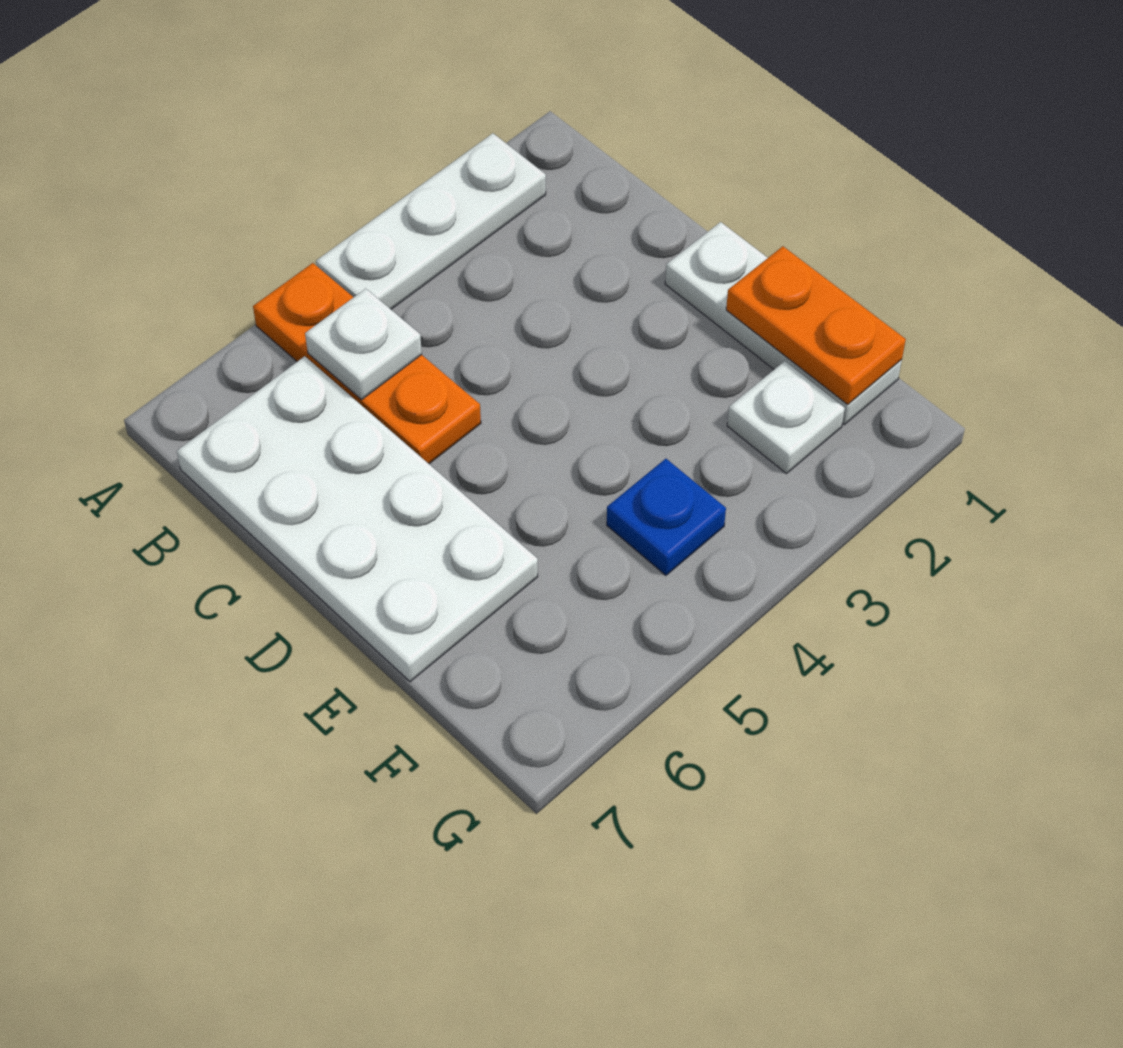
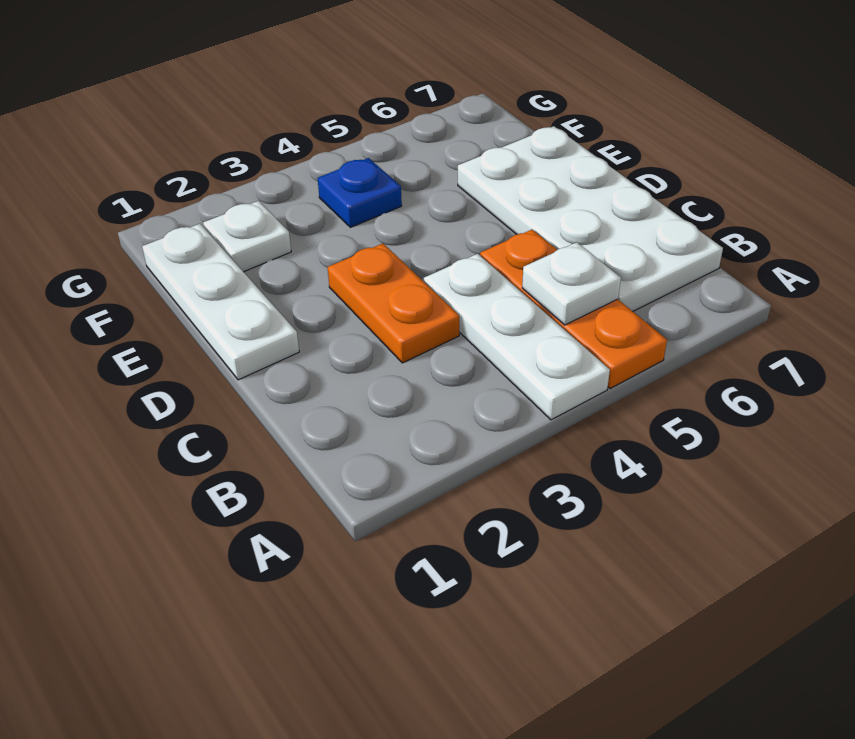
white 1x3 plate [316,133,546,309] -> white 1x3 plate turned to [424,254,610,420]
orange 1x2 plate [726,246,906,404] -> orange 1x2 plate moved to [328,243,459,363]

